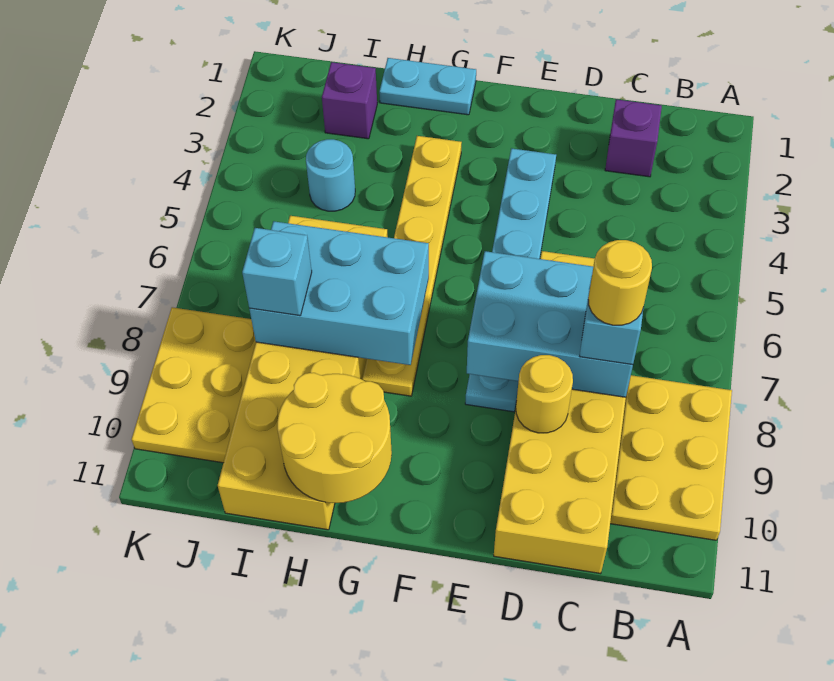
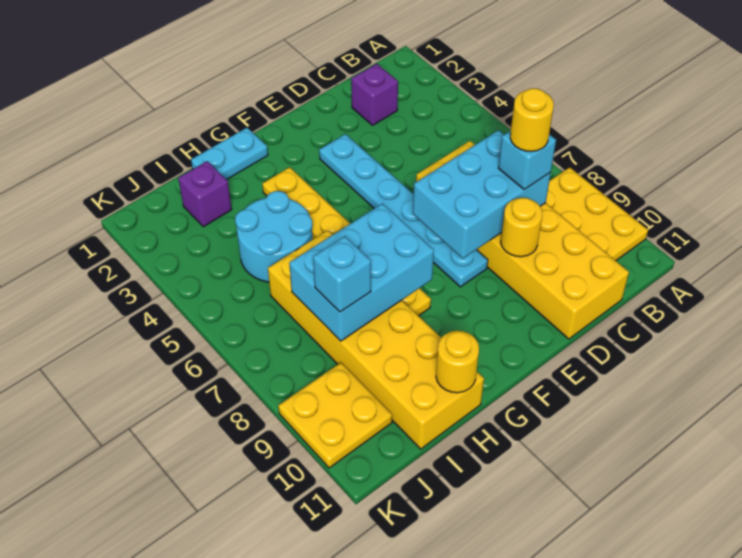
yellow 2x2 round brick [277,373,392,503] -> yellow 1x1 round brick [436,331,479,393]
cyan 1x1 round brick [306,139,355,211] -> cyan 2x2 round brick [235,191,313,282]
yellow 2x3 plate [132,307,256,463] -> yellow 2x2 plate [278,363,392,468]

